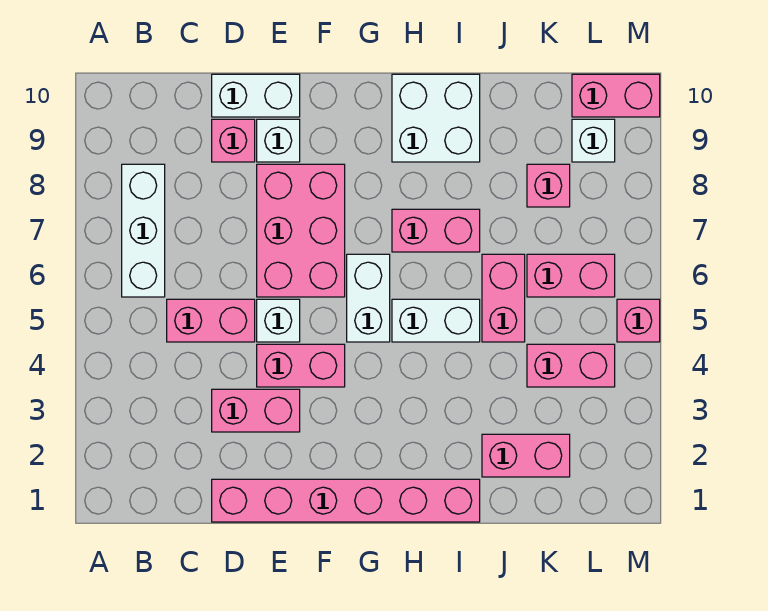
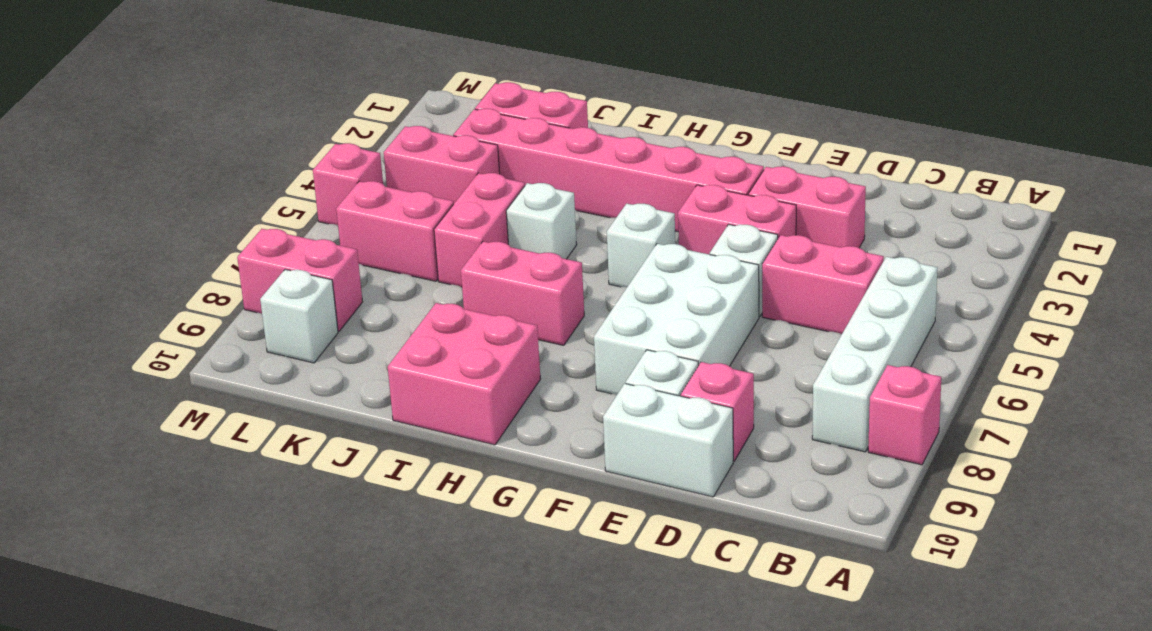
white 1x3 brick [122,164,165,297] -> white 1x4 brick [812,257,938,452]
pink 1x6 brick [212,479,480,522] -> pink 1x6 brick moved to [453,109,764,232]
pink 2x3 brick [257,164,345,297] -> white 2x3 brick [594,244,759,395]
white 1x2 brick [347,254,390,342] -> white 1x1 brick [607,204,675,287]
white 1x2 brick [392,299,480,342] -> white 1x1 brick [506,183,577,259]
white 2x2 brick [392,74,480,162] -> pink 2x2 brick [388,303,540,445]
pink 1x1 brick [527,164,570,207] -> pink 1x1 brick moved to [868,365,941,465]
pink 1x2 brick [572,74,660,117] -> pink 1x2 brick moved to [237,229,363,331]

